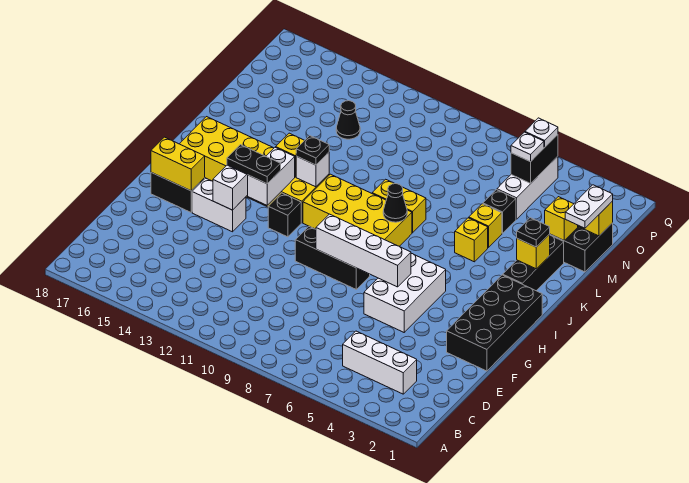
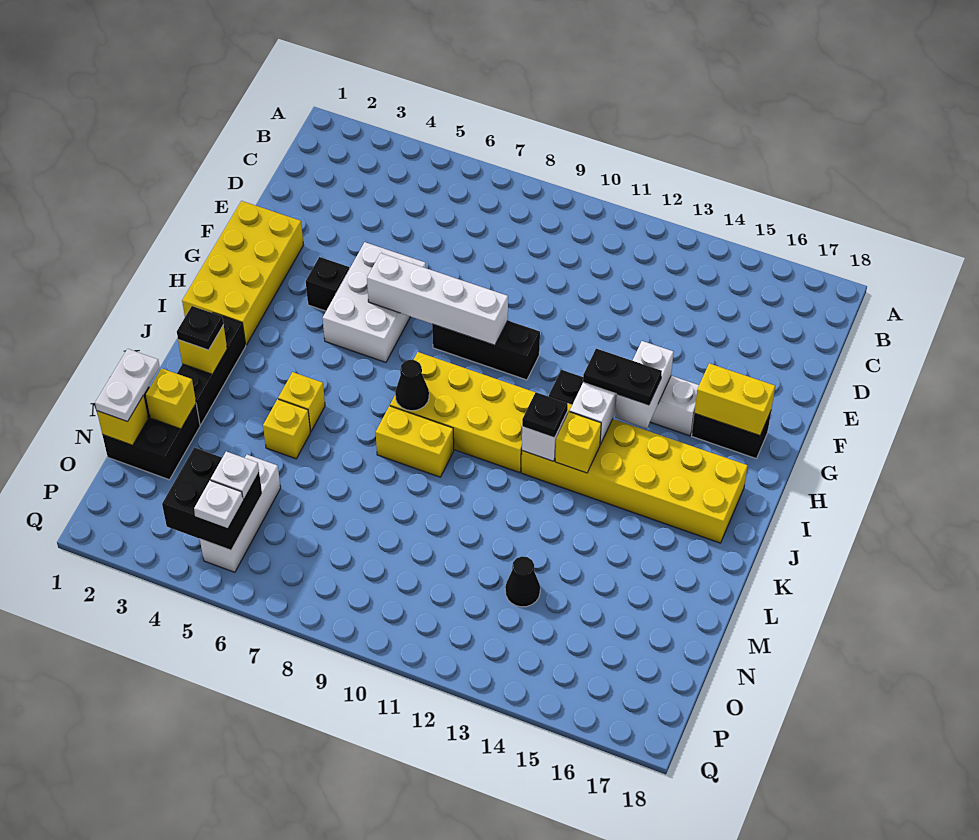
white 1x3 brick [343,331,417,394] -> none
black 2x4 brick [447,275,542,371] -> yellow 2x4 brick [182,201,303,345]
black 1x1 brick [483,190,516,233] -> black 1x1 brick moved to [306,257,349,311]
black 1x2 brick [511,135,558,183] -> black 2x2 brick [162,447,262,550]

